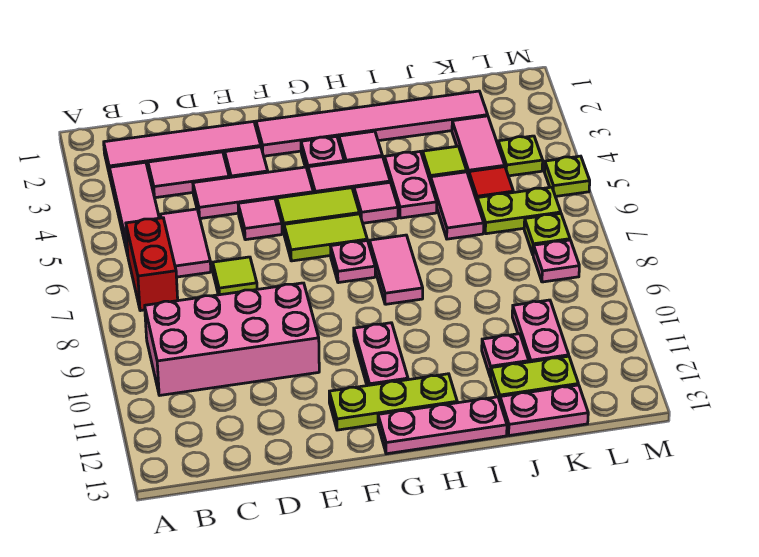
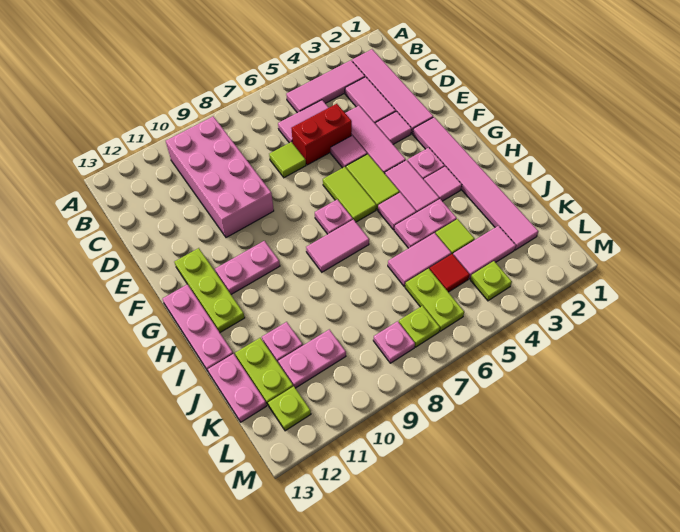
red 1x2 brick [126,218,178,311] -> red 1x2 brick moved to [291,104,352,165]
lime 1x1 plate [544,156,590,196] -> lime 1x1 plate moved to [268,386,311,431]

